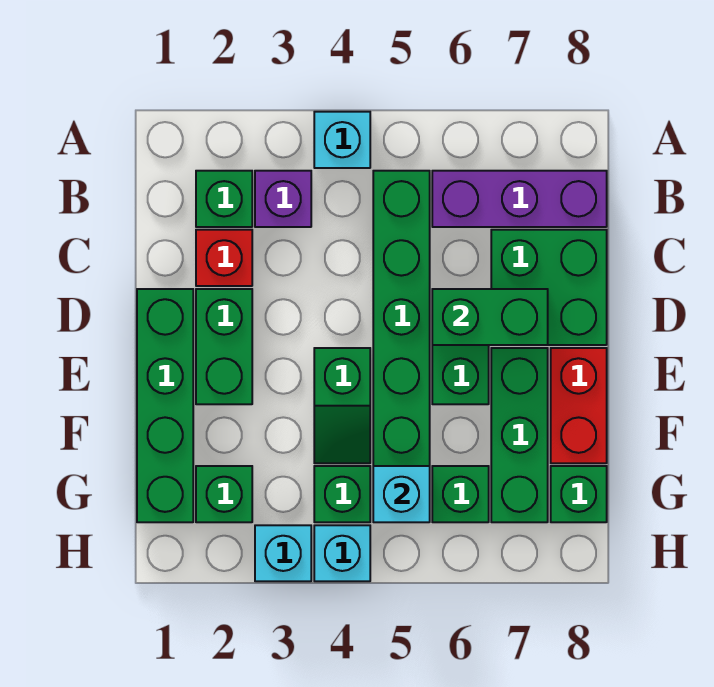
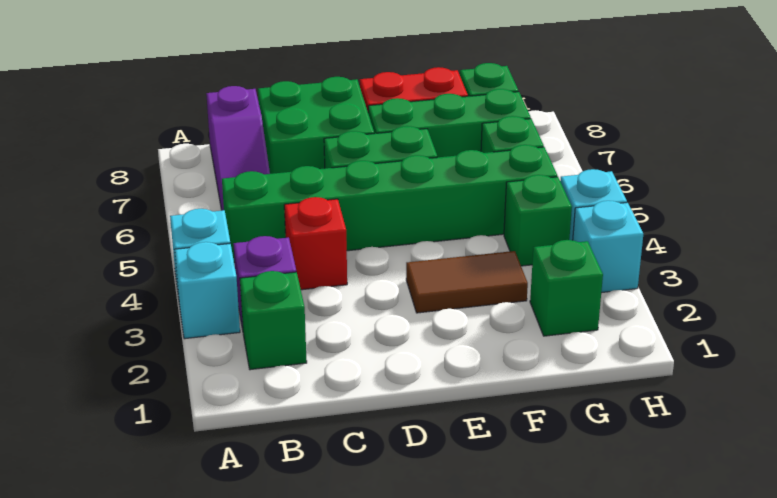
purple 1x3 brick [432,171,607,227] -> purple 1x3 slope [206,86,270,211]
red 1x1 brick [196,230,252,286] -> red 1x1 brick moved to [284,197,347,290]
green 1x4 brick [137,289,193,522] -> none
green 1x2 brick [196,289,252,404] -> none
green 1x2 brick [432,289,548,345] -> none
none -> brown 1x2 tile [406,251,528,313]
green 1x2 slope [314,348,370,463] -> none
cyan 1x1 brick [373,466,430,522] -> cyan 1x1 brick moved to [175,242,240,339]

